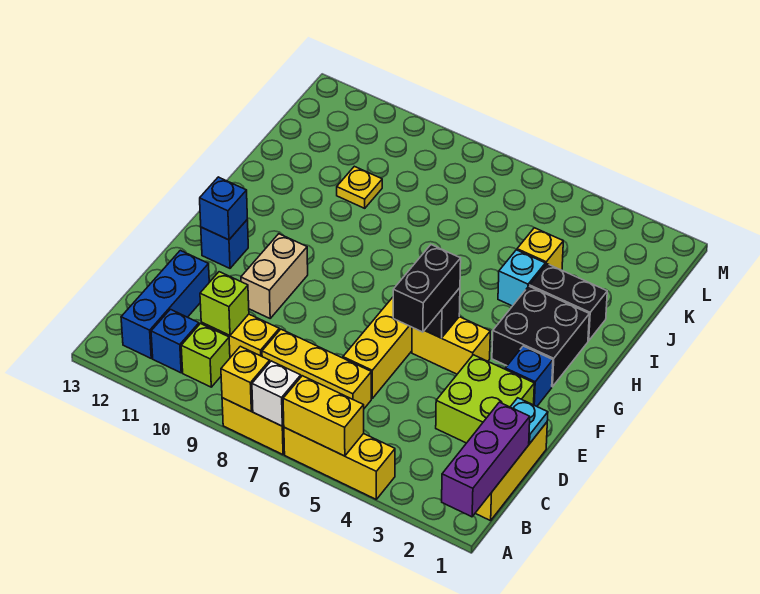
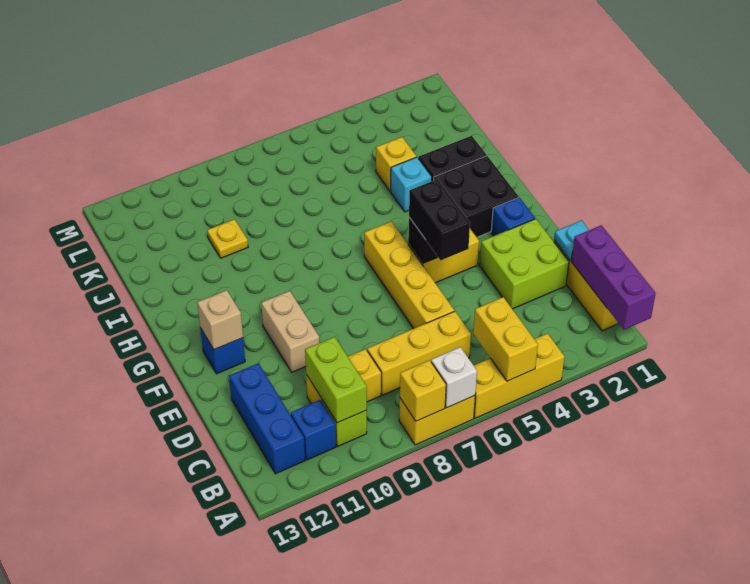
yellow 1x2 brick [283,376,364,456] -> yellow 1x2 brick turned to [473,297,538,381]
lime 1x1 brick [200,272,249,336] -> lime 1x2 brick [305,337,367,423]
blue 1x1 brick [200,177,247,240] -> tan 1x1 brick [197,290,243,350]

